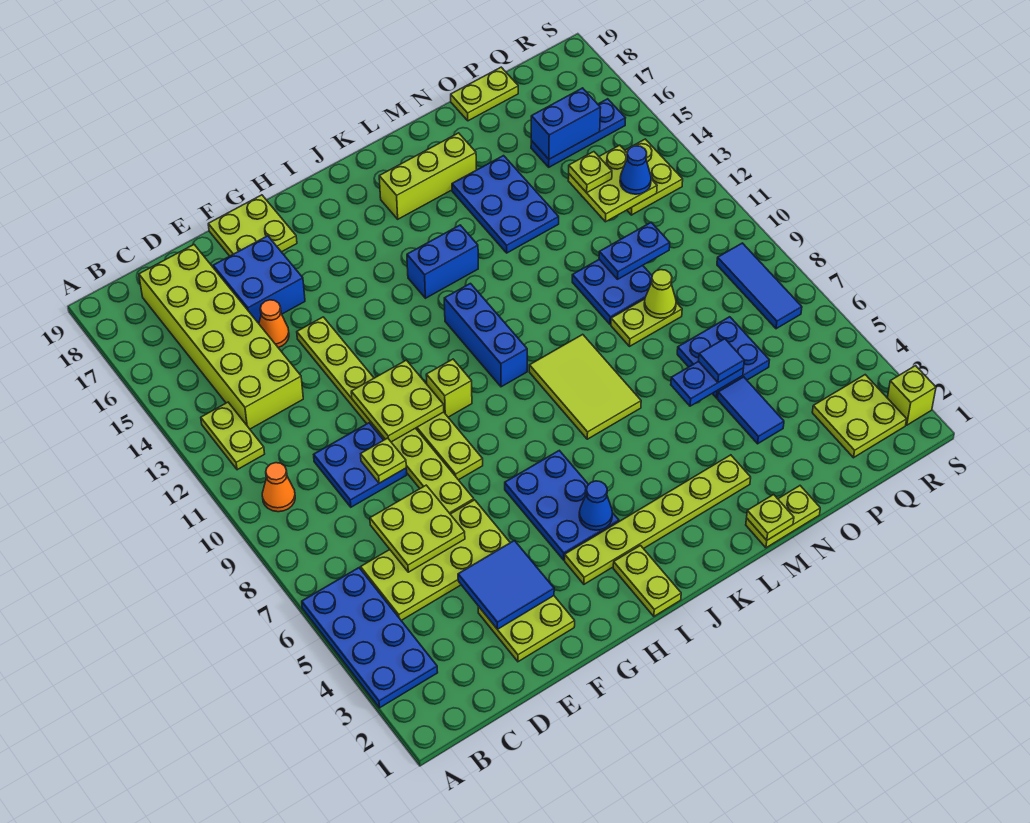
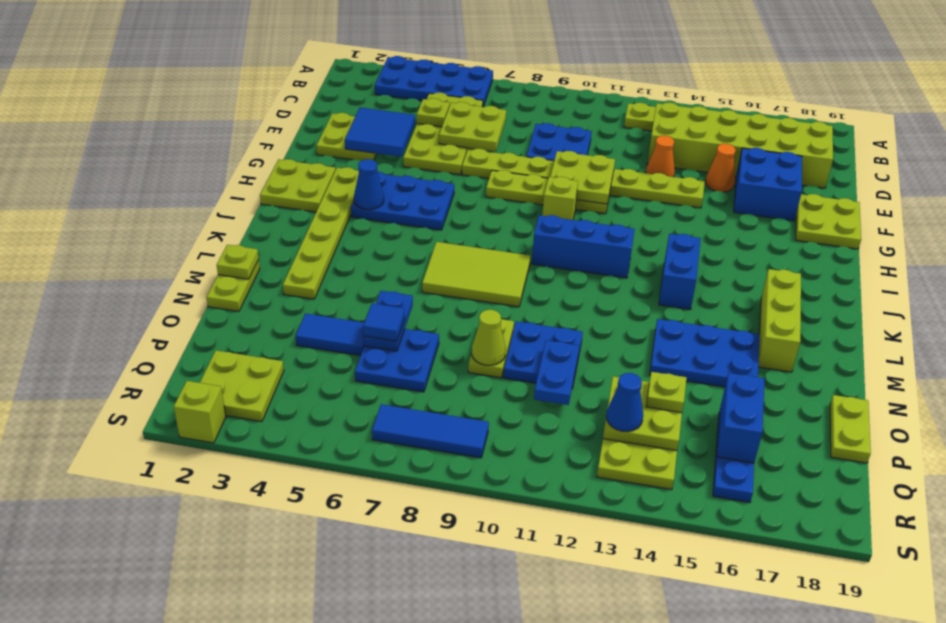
orange 1x1 cone [262,463,295,512] -> orange 1x1 cone moved to [646,136,675,177]
lime 1x1 plate [361,438,406,483] -> lime 1x1 plate moved to [417,98,450,127]
lime 1x2 plate [613,546,681,616] -> lime 2x2 plate [260,159,336,212]

